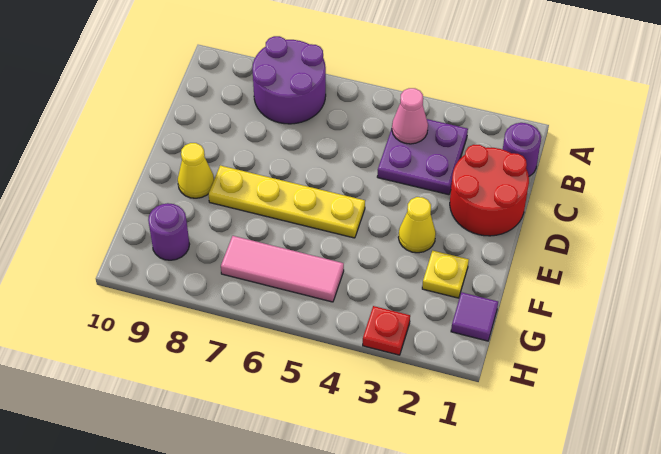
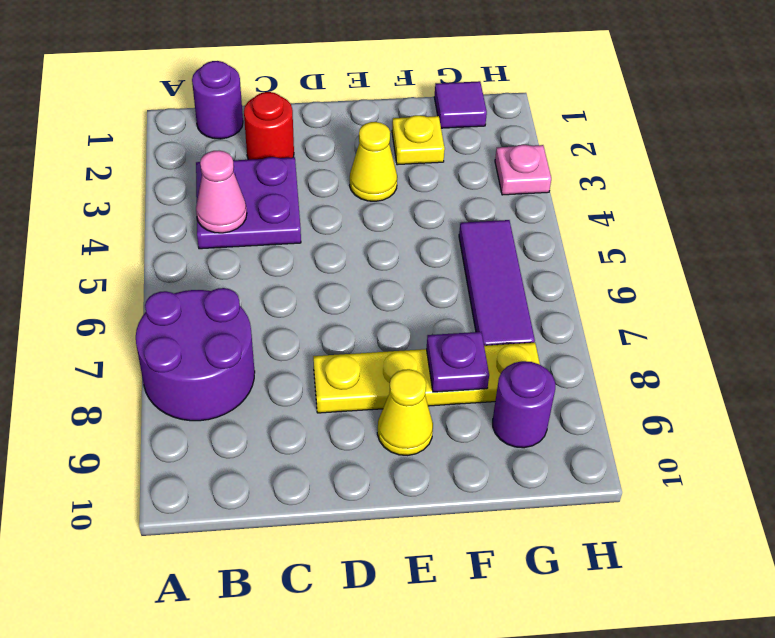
red 2x2 round brick [450,145,529,236] -> red 1x1 round brick [244,92,294,160]
yellow 1x4 plate [208,165,365,238] -> yellow 1x4 plate turned to [313,343,540,413]
none -> purple 1x1 plate [426,332,489,392]
pink 1x3 tile [221,236,344,302] -> purple 1x3 tile [459,220,535,346]
red 1x1 plate [363,306,410,355] -> pink 1x1 plate [495,145,551,195]

